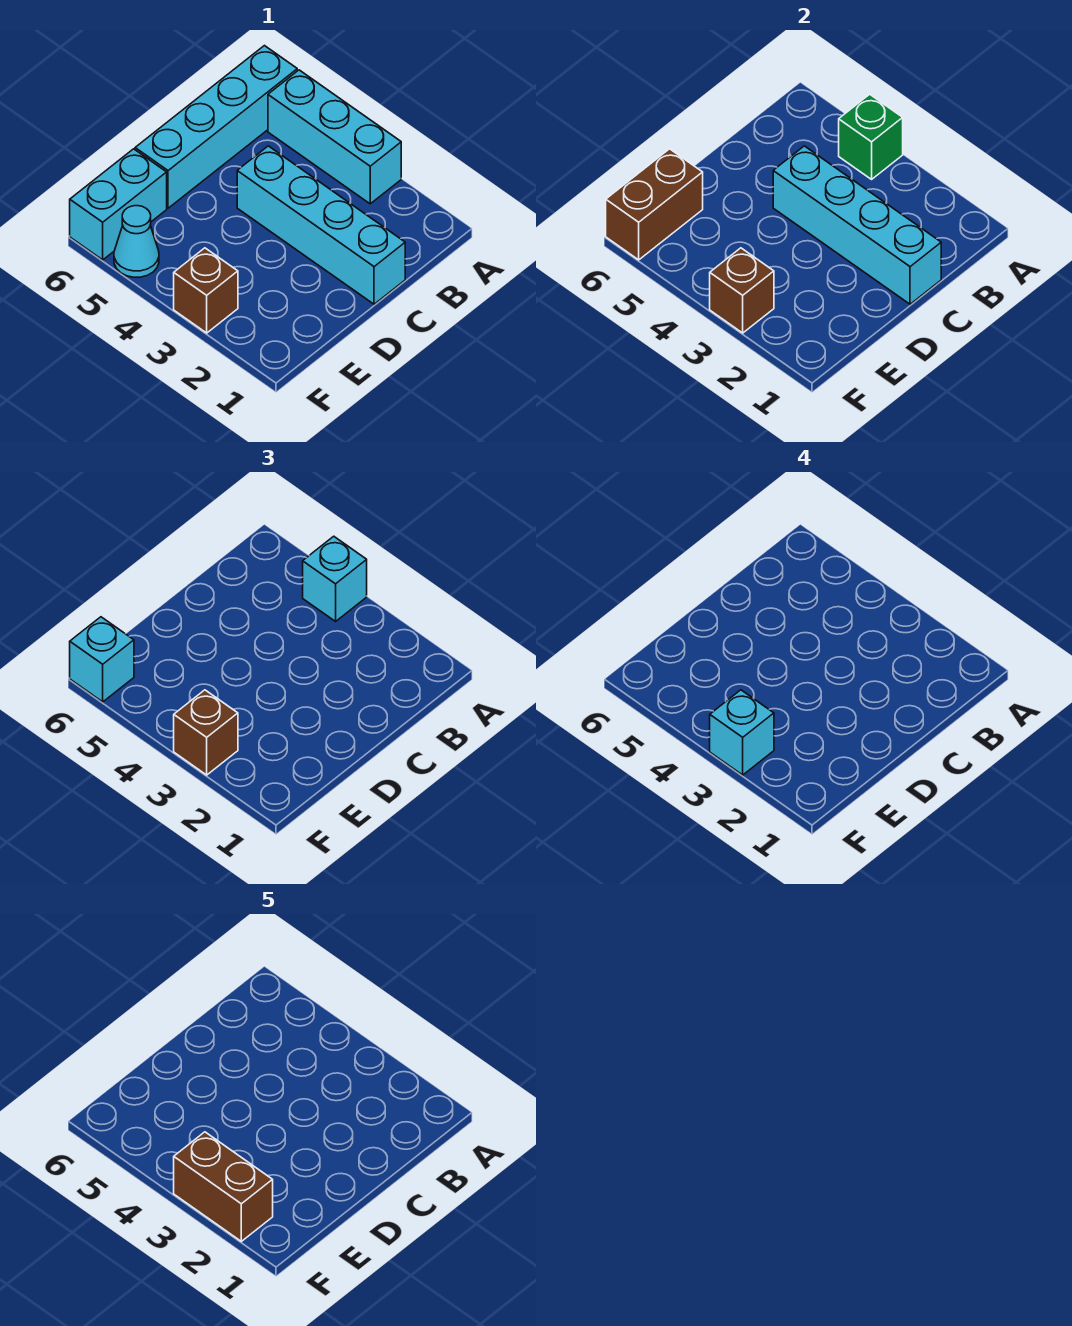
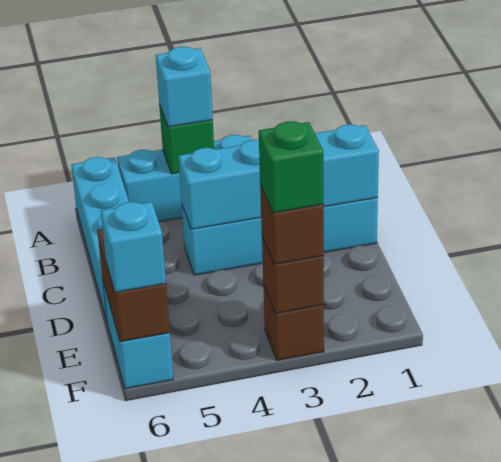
brown 1x2 brick [174,1132,273,1241] -> none
cyan 1x1 brick [710,690,774,775] -> green 1x1 brick [259,121,323,213]
cyan 1x1 cone [114,206,159,277] -> none

